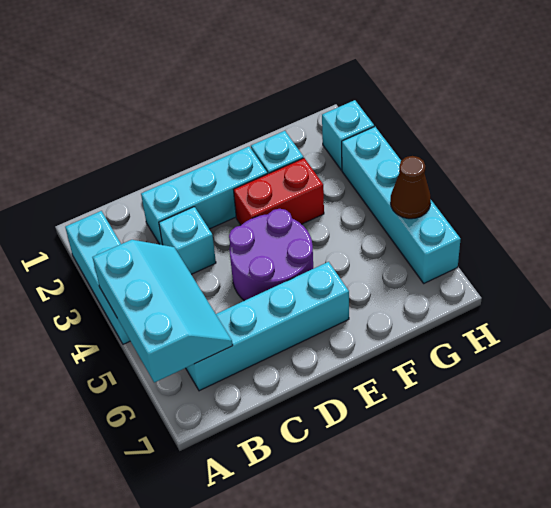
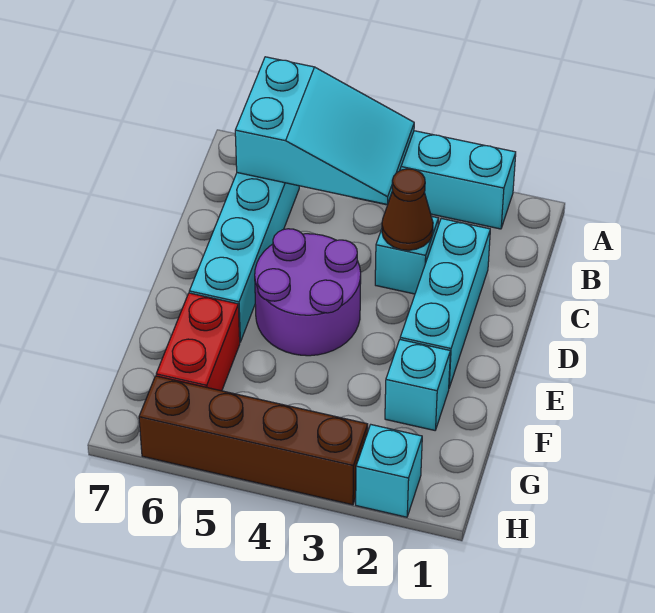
cyan 2x3 slope [93,240,233,383] -> cyan 2x3 slope turned to [235,57,414,204]
red 1x2 brick [234,158,324,225] -> red 1x2 brick moved to [156,293,240,391]
cyan 1x4 brick [342,127,461,283] -> brown 1x4 brick [139,376,368,505]
brown 1x1 cone [391,156,431,219] -> brown 1x1 cone moved to [382,169,433,250]

